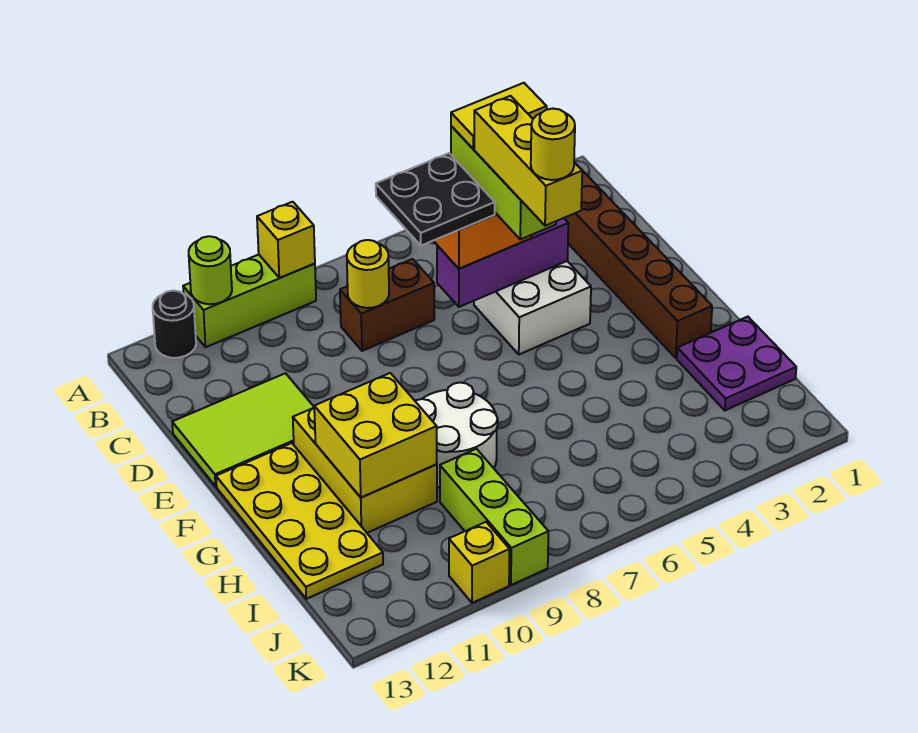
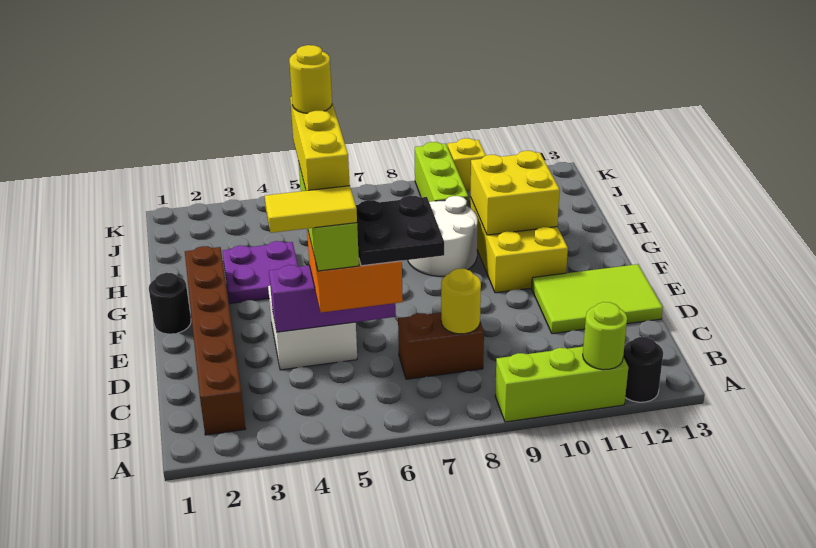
yellow 1x1 brick [257,202,315,278] -> none
none -> black 1x1 round brick [149,273,191,334]
yellow 2x4 plate [216,443,383,599] -> none
purple 2x2 plate [677,317,796,410] -> purple 2x2 plate moved to [222,241,298,303]

